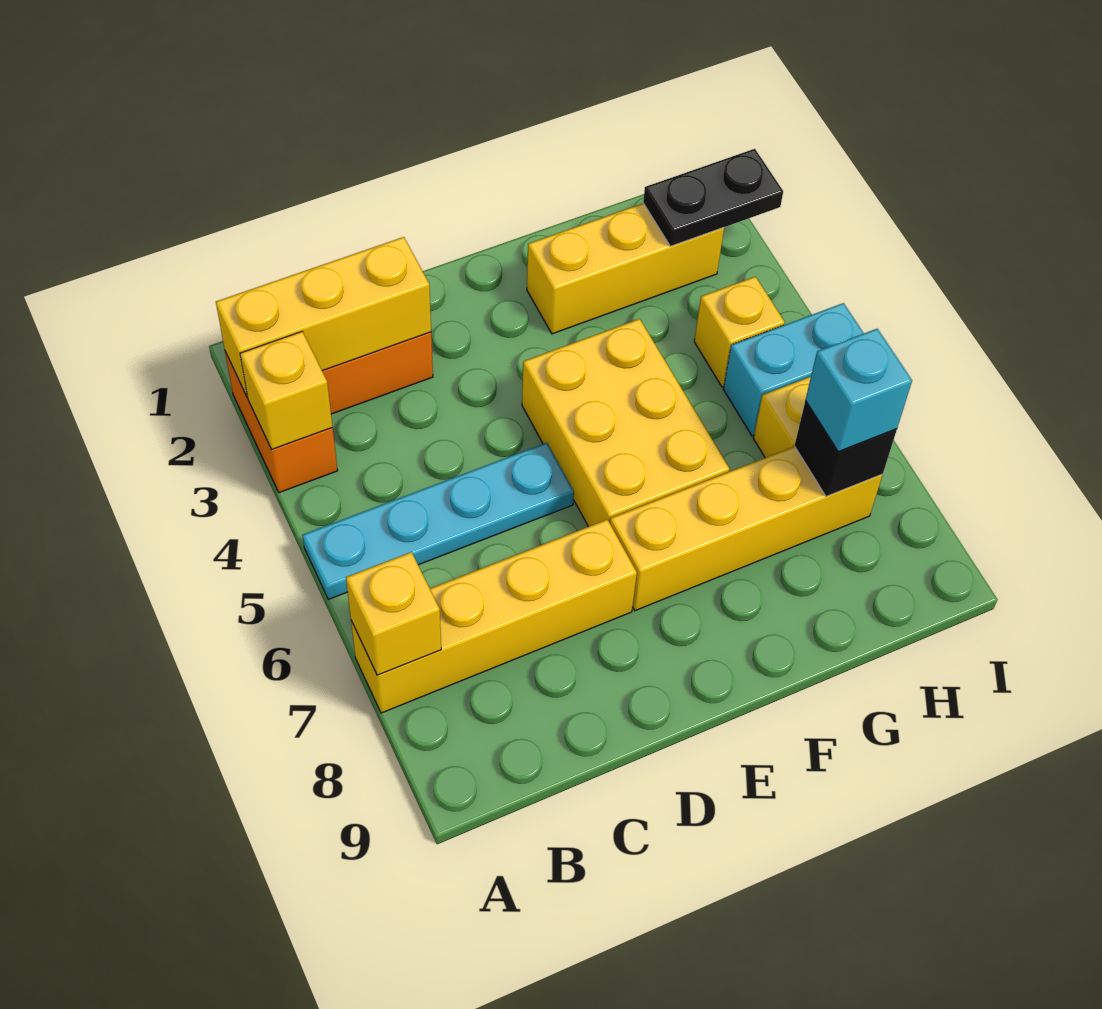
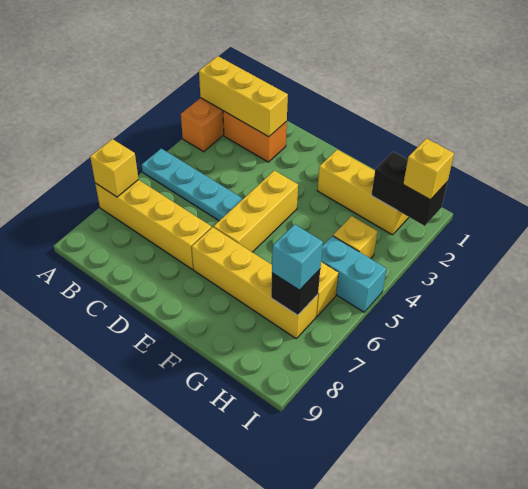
yellow 1x1 brick [240,332,332,450] -> yellow 1x1 brick moved to [403,138,454,200]
yellow 2x3 brick [522,319,729,527] -> yellow 1x3 brick [214,170,298,252]
black 1x2 plate [643,149,783,246] -> black 1x2 brick [371,152,447,226]

